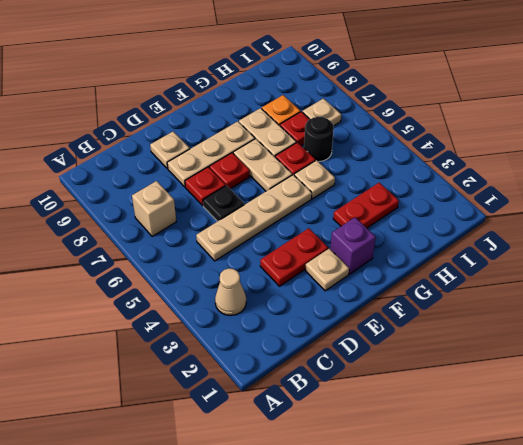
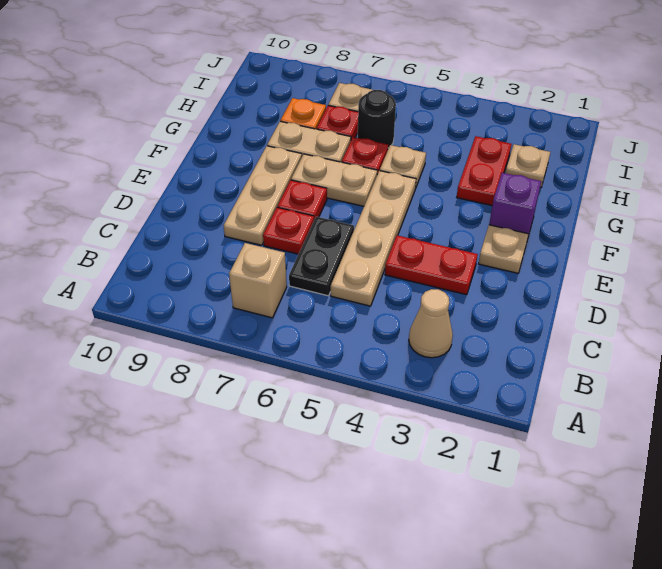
red 1x2 plate [260,228,328,286] -> red 1x2 plate turned to [385,235,478,295]
black 1x1 plate [203,185,244,222] -> black 1x2 plate [289,217,354,296]
tan 1x1 plate [150,132,190,169] -> tan 1x1 plate moved to [505,144,550,188]

